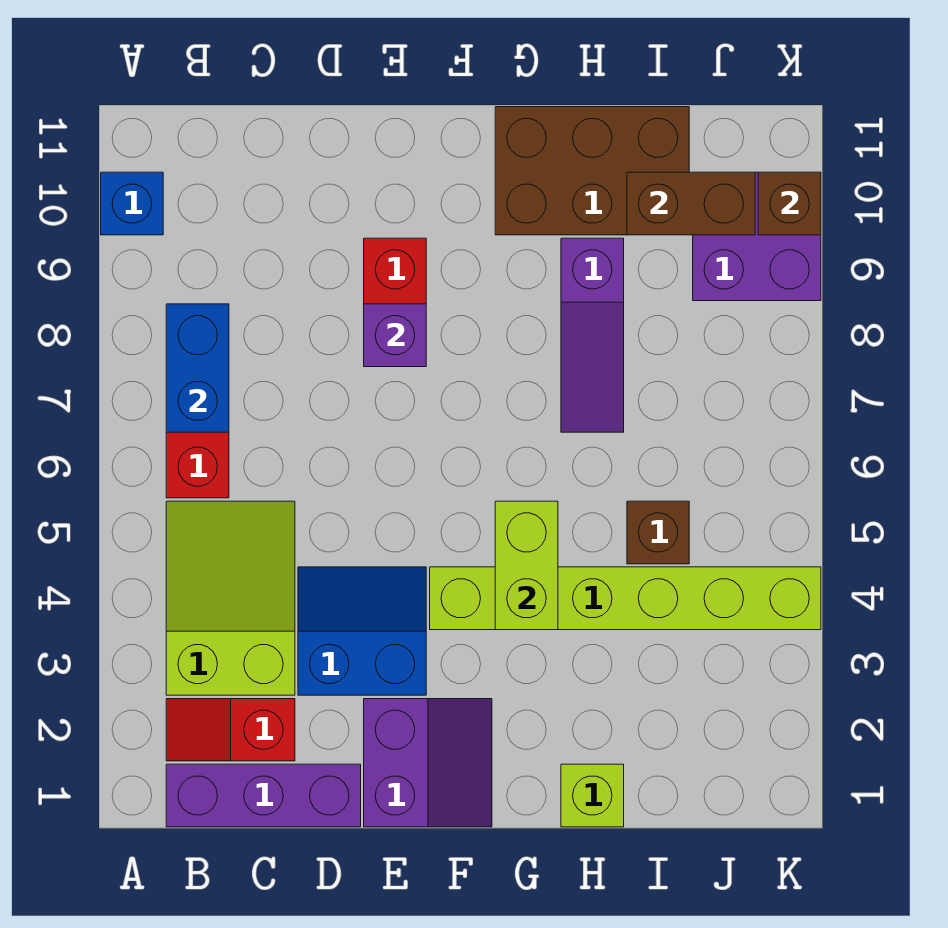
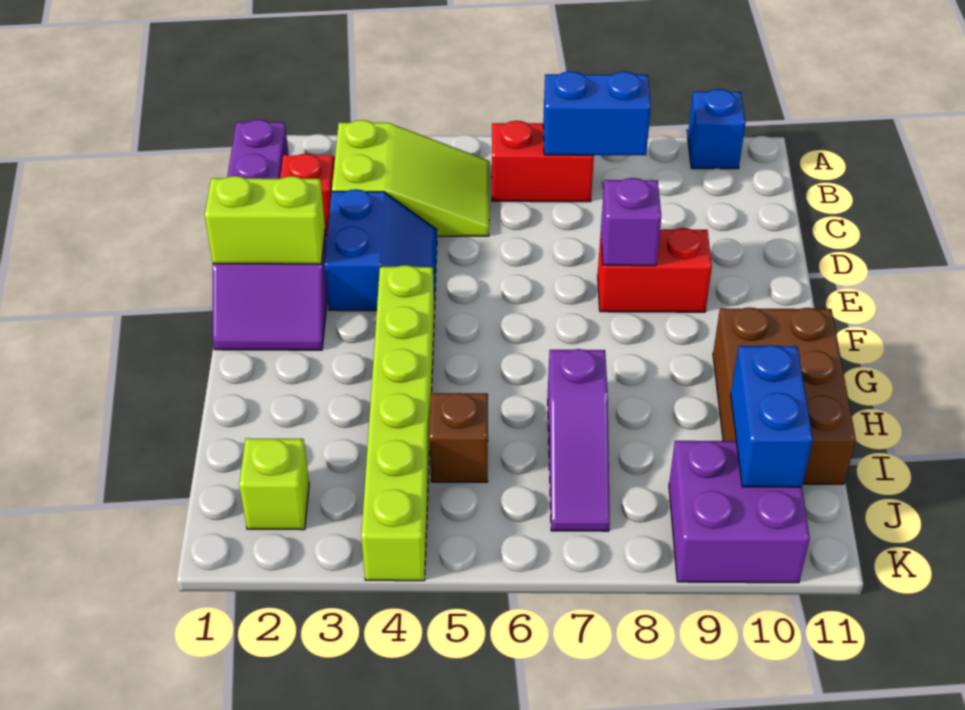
lime 1x2 brick [495,501,558,630] -> lime 1x2 brick moved to [205,176,325,264]
lime 1x1 brick [561,764,624,827] -> lime 1x1 brick moved to [239,438,309,530]
purple 1x3 slope [561,238,624,432] -> purple 1x3 slope turned to [548,349,610,531]
brown 1x2 brick [627,172,755,235] -> blue 1x2 brick [731,345,813,487]
brown 1x1 brick [758,172,821,235] -> none

